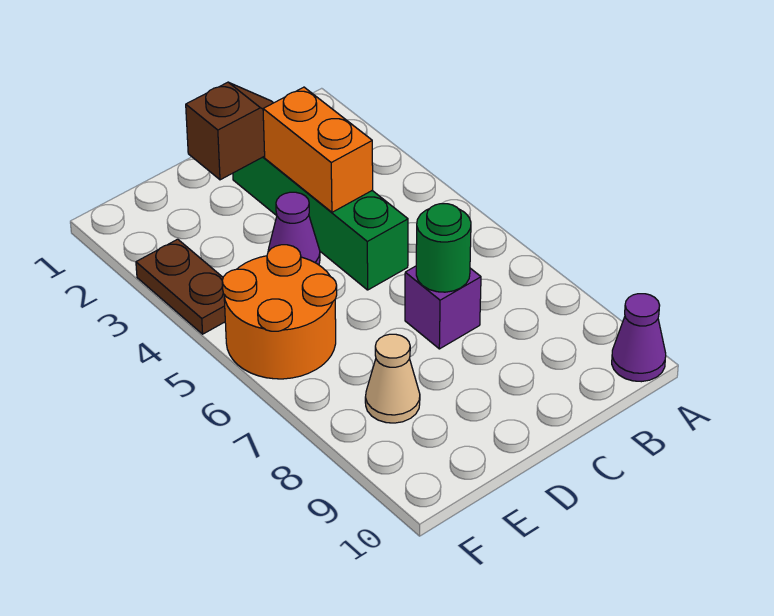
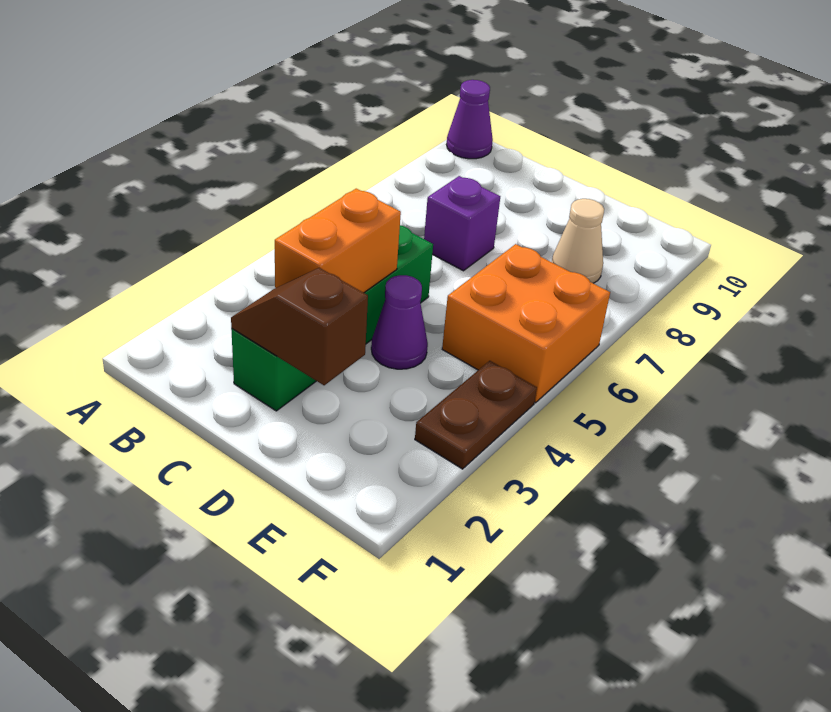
green 1x1 round brick [416,204,471,292] -> none
orange 2x2 round brick [222,245,337,379] -> orange 2x2 brick [442,244,610,403]

